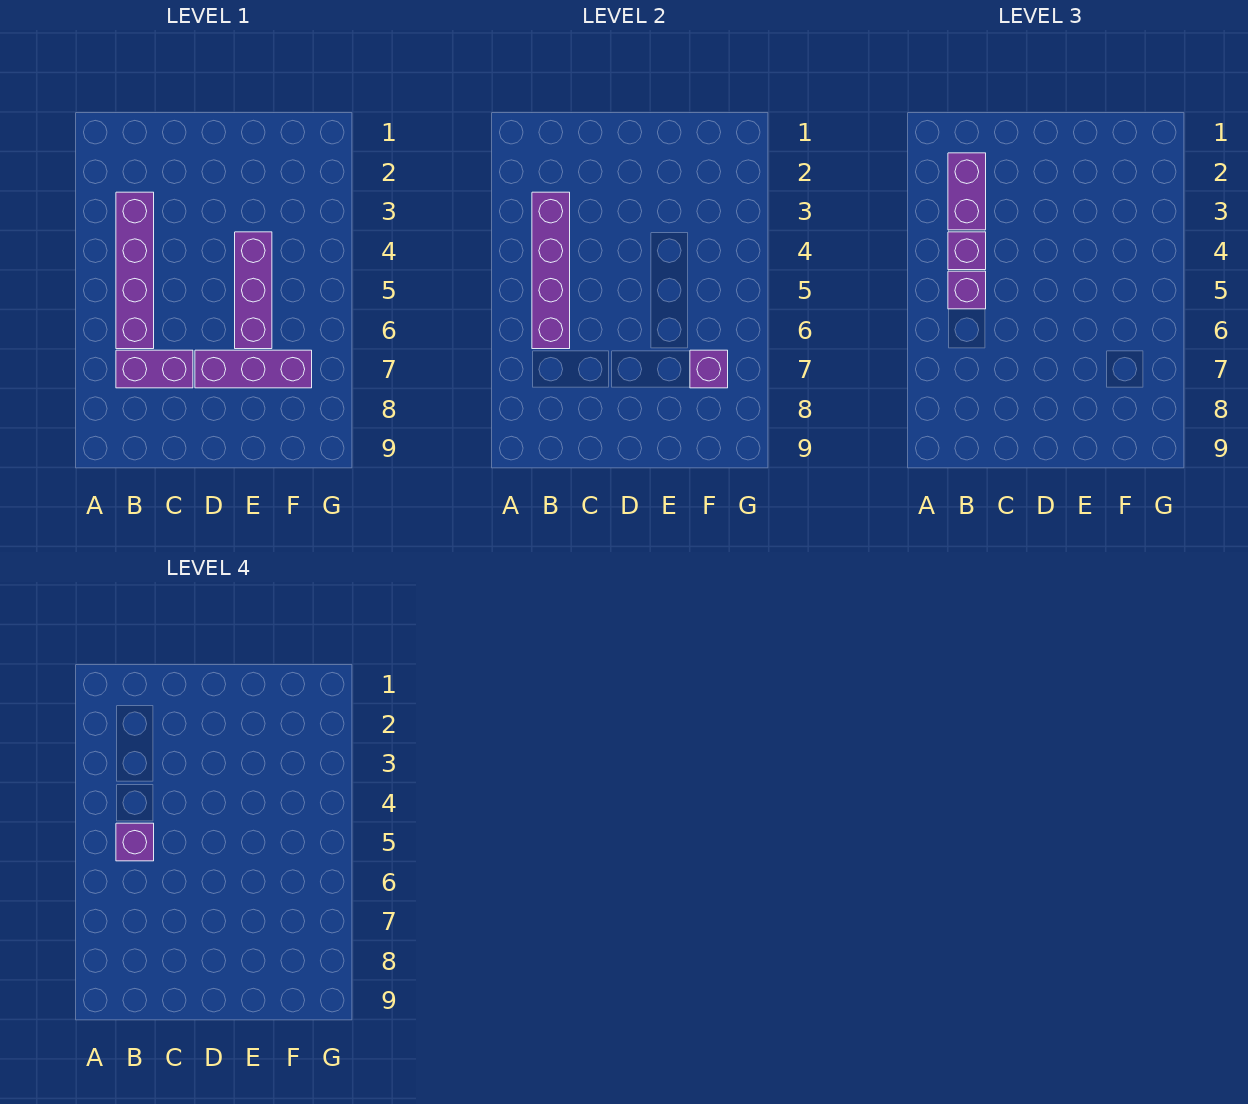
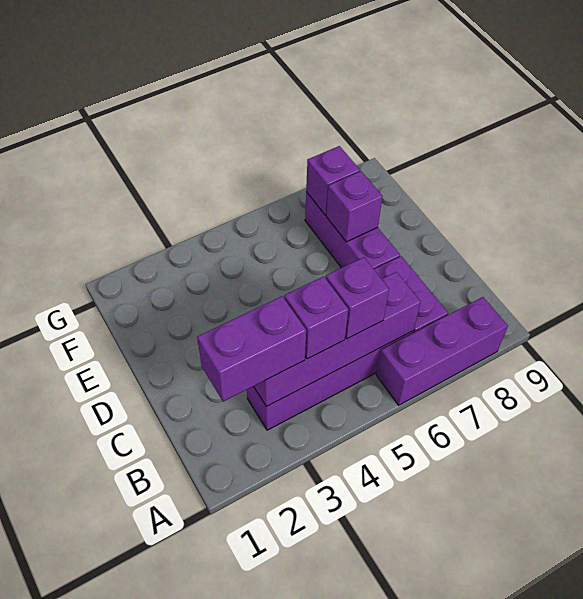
purple 1x1 brick [116,823,154,861] -> purple 1x1 brick moved to [326,171,382,242]
purple 1x3 brick [235,232,272,349] -> purple 1x3 brick moved to [376,297,508,405]

